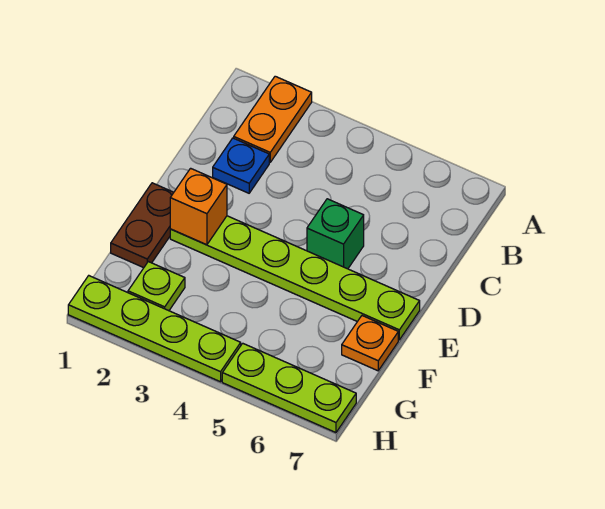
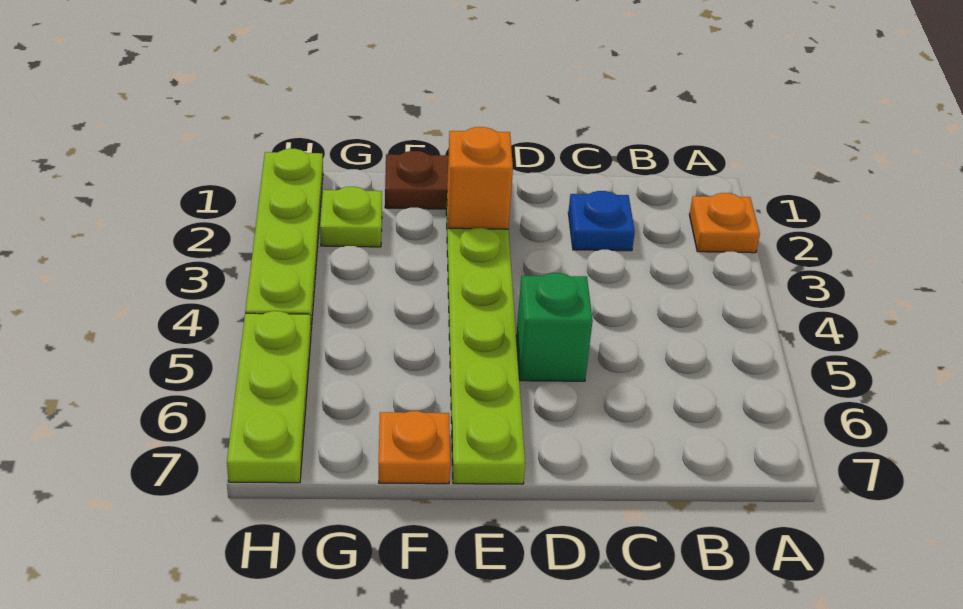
orange 1x2 plate [234,76,312,162] -> orange 1x1 plate [689,193,760,253]

